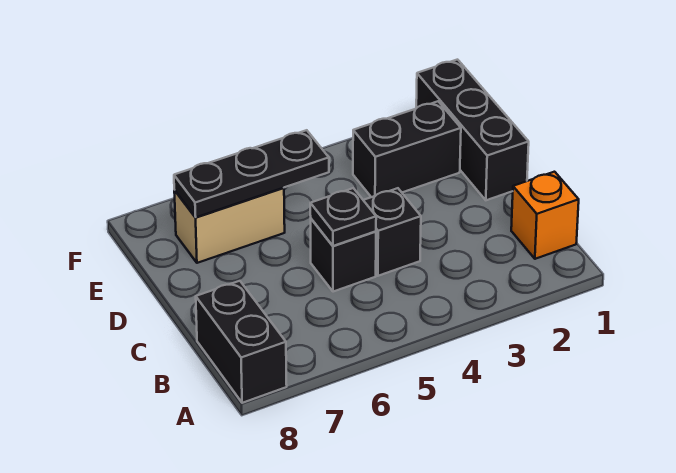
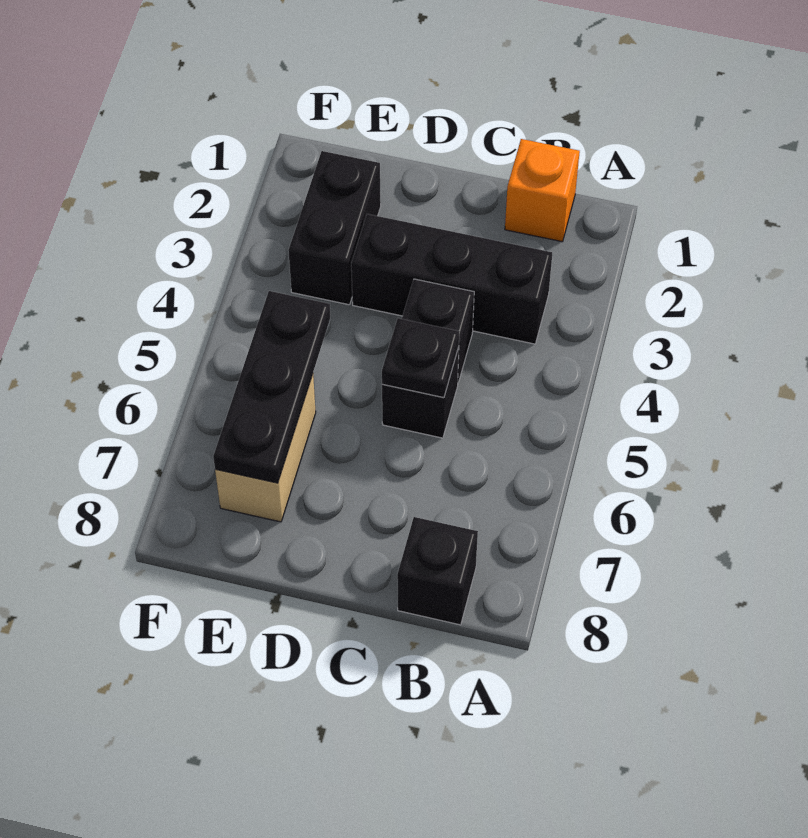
black 1x2 brick [196,281,287,403] -> black 1x1 brick [397,517,478,625]
black 1x3 brick [416,60,529,200] -> black 1x3 brick moved to [351,214,552,344]

